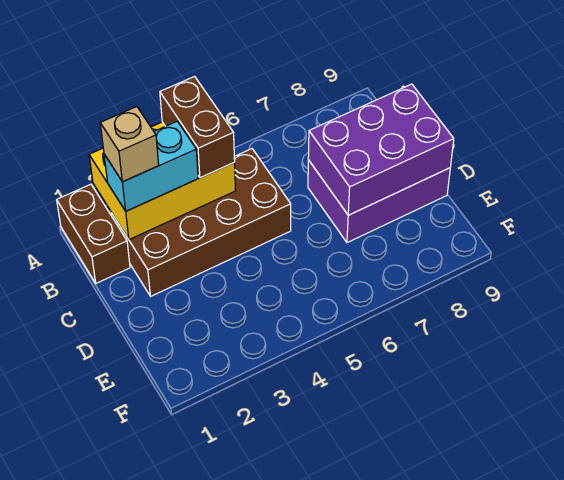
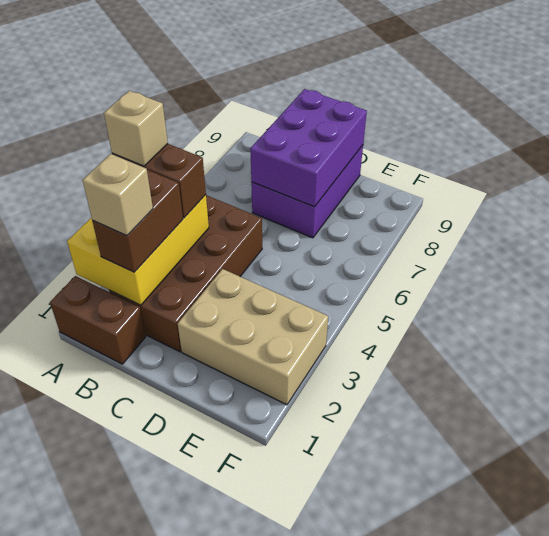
none -> tan 1x1 brick [104,91,168,166]
cyan 1x2 brick [104,121,198,211] -> brown 1x2 brick [92,170,183,272]
none -> tan 2x3 brick [178,269,328,405]

